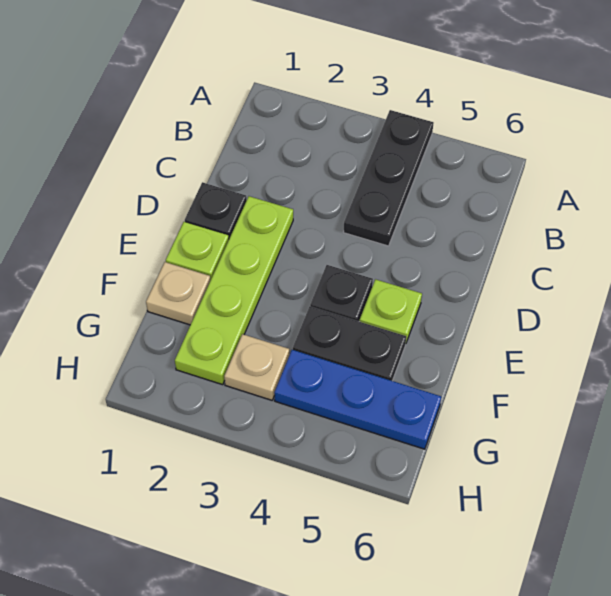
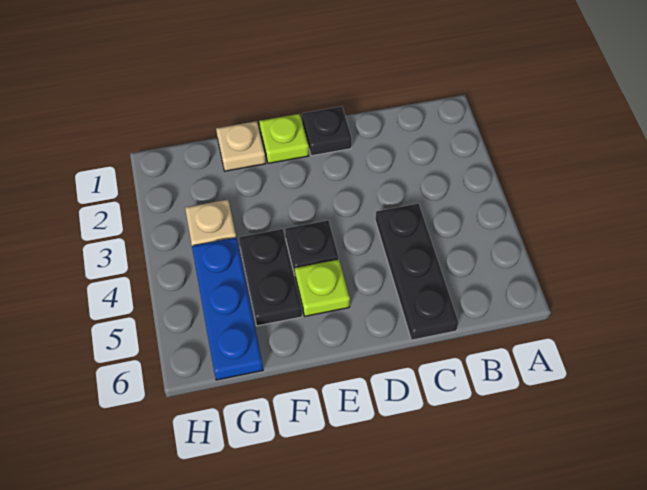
black 1x3 plate [343,110,434,246] -> black 1x3 plate turned to [375,203,458,340]
lime 1x4 plate [175,196,293,385] -> none

